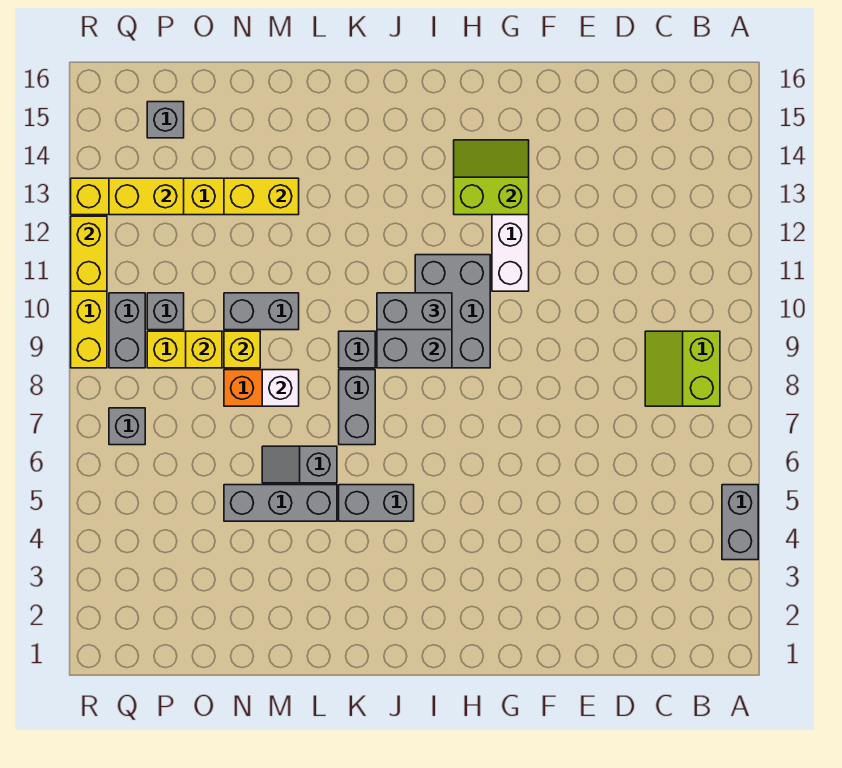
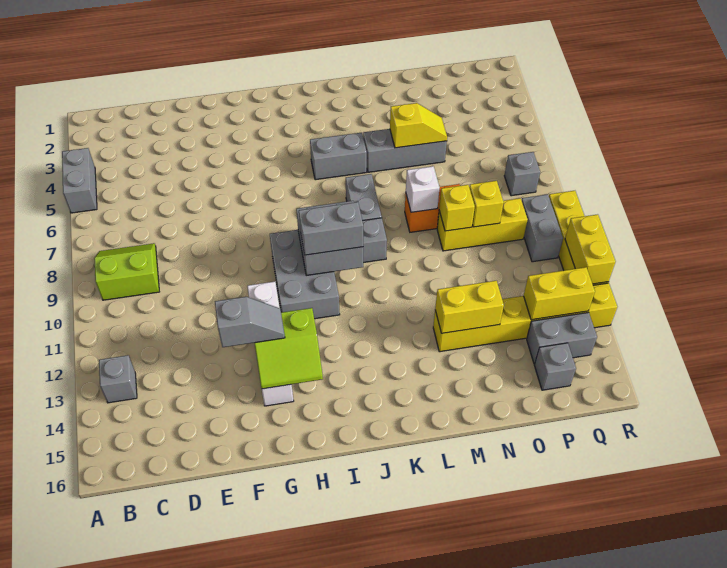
lime 2x2 slope [645,331,720,406] -> lime 2x2 slope turned to [94,243,159,300]
grey 1x2 slope [262,446,337,483] -> grey 1x2 slope moved to [215,297,285,347]
none -> yellow 1x2 slope [390,103,447,148]
grey 1x2 brick [224,293,299,330] -> grey 1x2 brick moved to [527,312,597,364]
grey 1x1 brick [147,293,184,330] -> grey 1x1 brick moved to [99,355,137,403]

